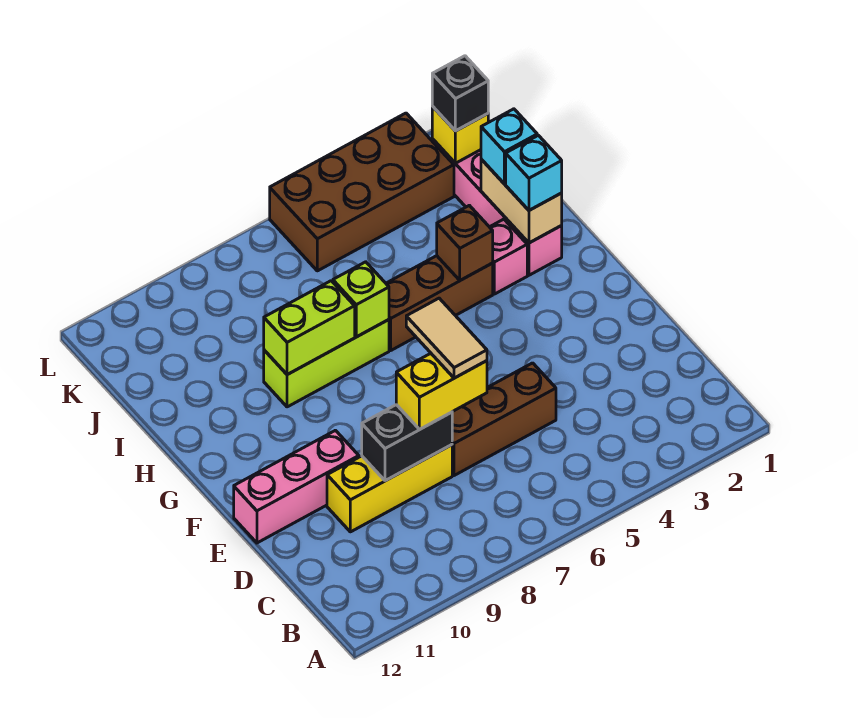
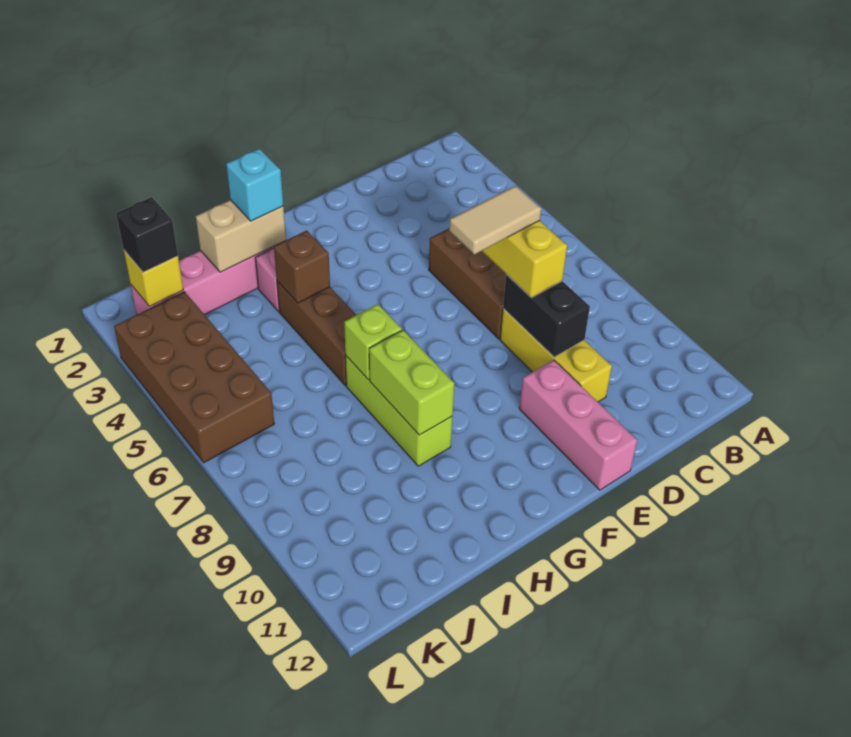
cyan 1x1 brick [481,109,537,184] -> none

